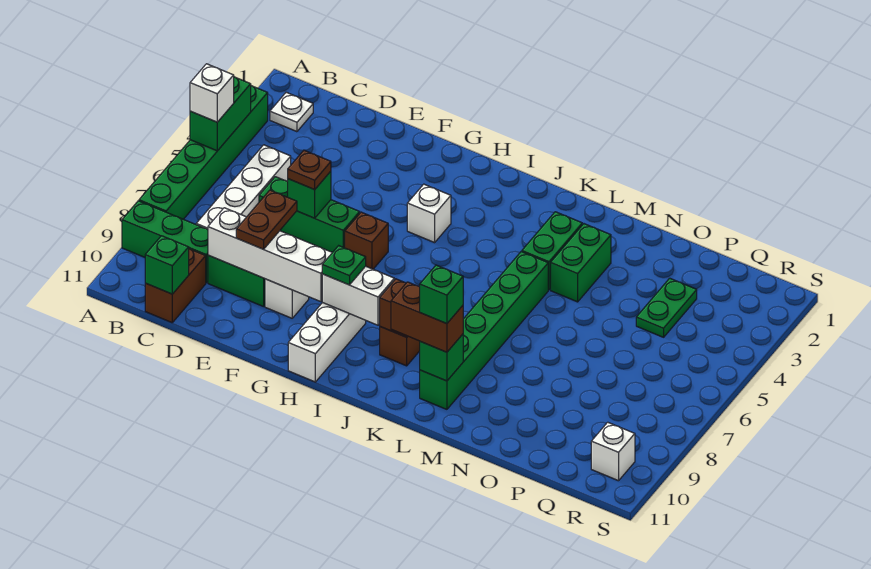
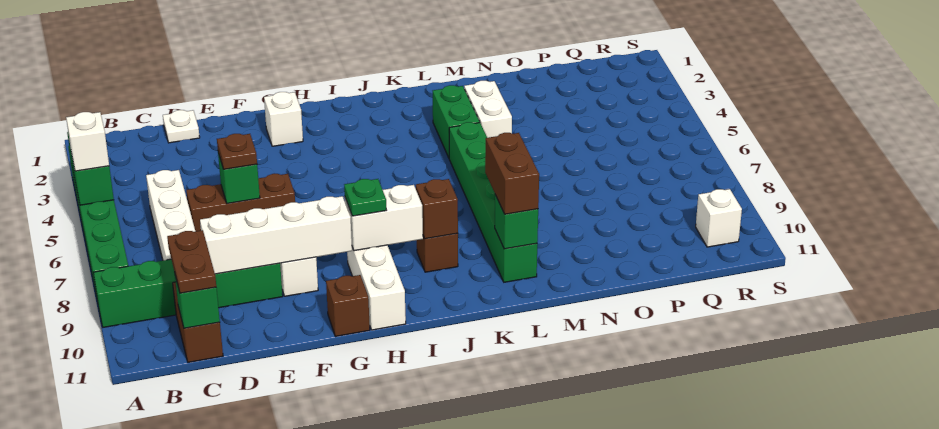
white 1x1 plate [270,92,313,132] -> white 1x1 plate moved to [163,110,200,143]
green 1x3 brick [259,177,360,252] -> brown 1x3 brick [186,174,295,231]
brown 1x2 plate [236,190,297,249] -> brown 1x2 plate moved to [167,230,216,293]
brown 1x1 brick [345,212,388,269] -> brown 1x1 brick moved to [326,275,370,336]
white 1x1 brick [407,184,451,243] -> white 1x1 brick moved to [264,92,303,146]
brown 1x2 brick [391,282,463,352] -> brown 1x2 brick turned to [485,133,539,214]
green 1x1 brick [420,265,463,324] -> none
green 1x2 brick [551,224,611,302] -> white 1x2 brick [464,81,512,138]
green 1x2 plate [636,278,697,337] -> none

